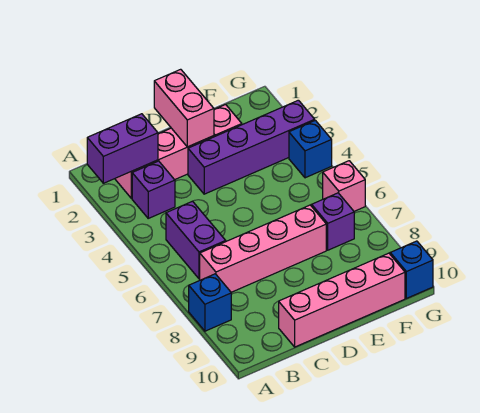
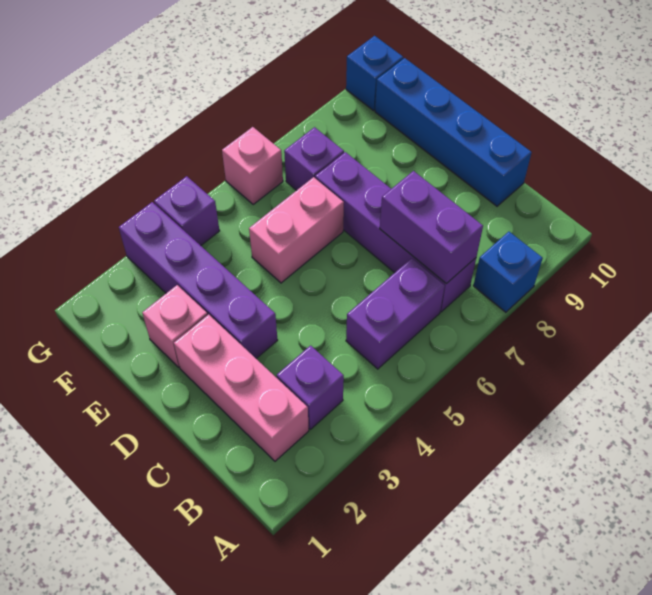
purple 1x2 brick [87,114,158,183] -> purple 1x2 brick moved to [380,171,483,284]
pink 1x4 brick [200,205,326,292] -> purple 1x4 brick [315,152,476,312]
pink 1x4 brick [279,253,405,347] -> blue 1x4 brick [375,58,532,206]
pink 1x2 brick [154,69,214,147] -> pink 1x2 brick moved to [249,177,344,283]
blue 1x1 brick [289,120,332,178] -> purple 1x1 brick [154,176,219,246]

